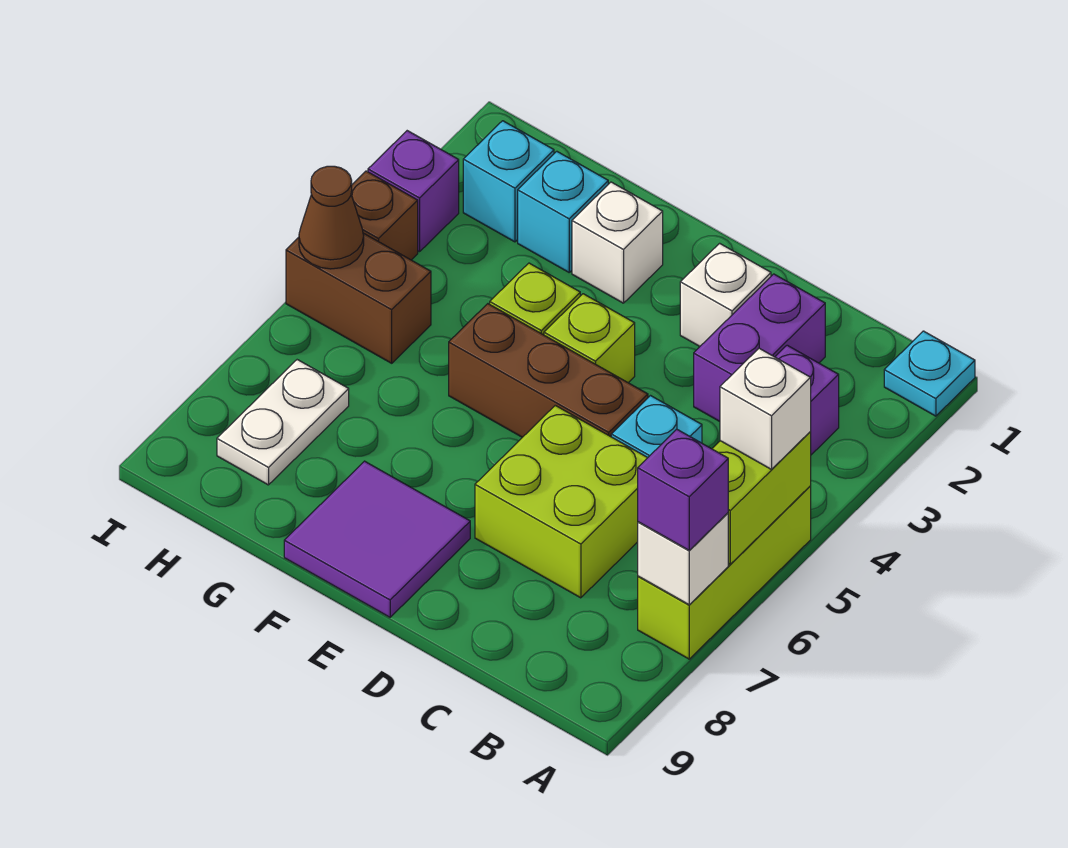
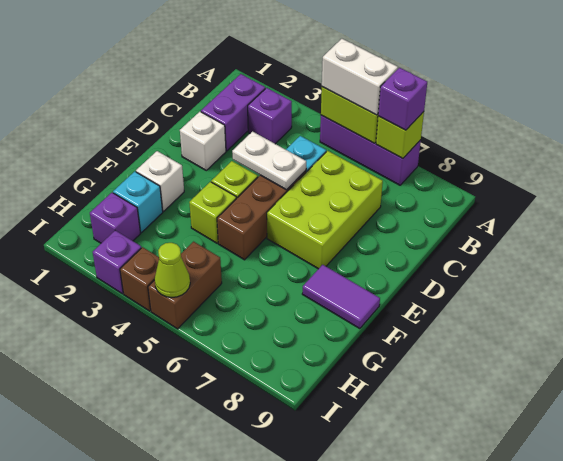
cyan 1x1 plate [884,331,975,416] -> none
lime 1x3 brick [638,486,811,659] -> purple 1x3 brick [320,115,421,185]
white 1x1 brick [720,348,811,469] -> white 1x2 brick [322,39,398,115]
white 1x1 brick [638,513,728,605] -> lime 1x1 brick [376,112,424,159]
purple 1x2 brick [694,274,825,421] -> purple 1x2 brick turned to [201,74,265,151]
lime 2x2 brick [475,405,648,598] -> lime 2x3 brick [267,151,383,269]
purple 2x2 tile [284,461,470,617] -> purple 1x2 tile [302,265,380,329]
cyan 1x1 brick [463,121,554,242] -> purple 1x1 brick [90,193,141,243]
white 1x2 plate [217,360,349,485] -> white 1x2 plate moved to [232,132,306,190]
brown 1x1 cone [299,166,364,269] -> lime 1x1 cone [155,243,190,298]

